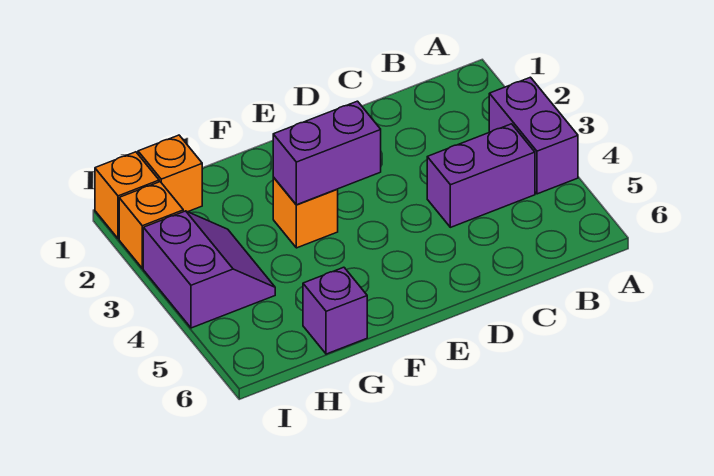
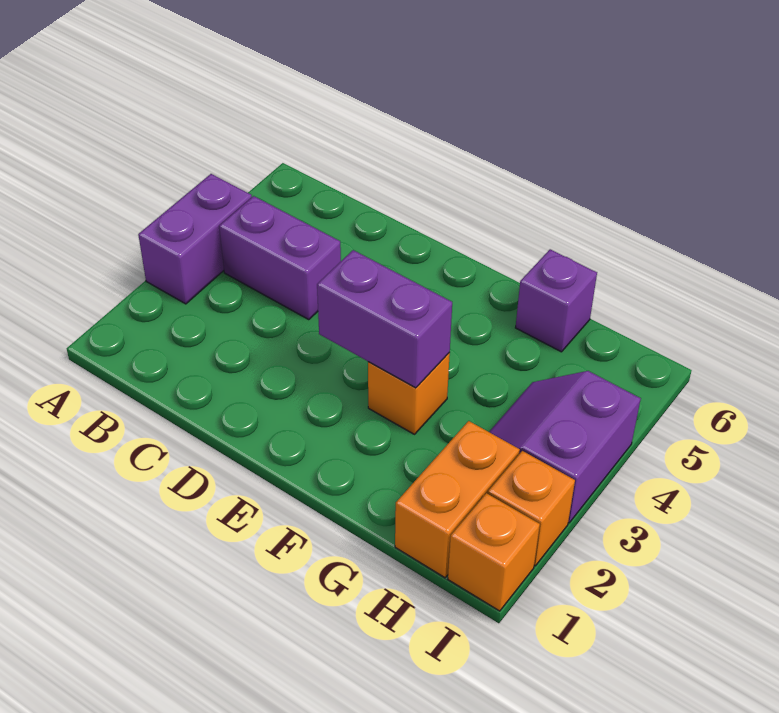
orange 1x1 brick [138,135,202,212] -> orange 1x2 brick [395,421,520,578]

